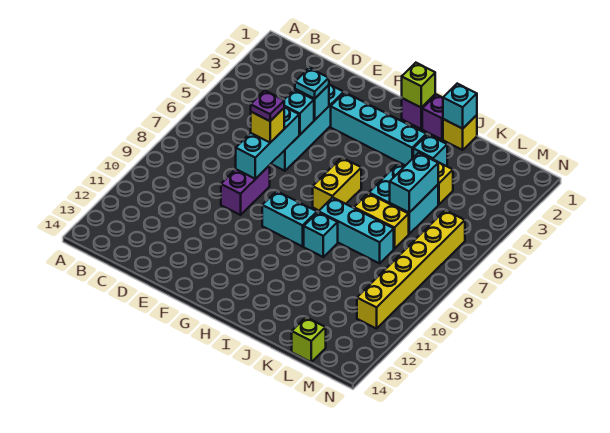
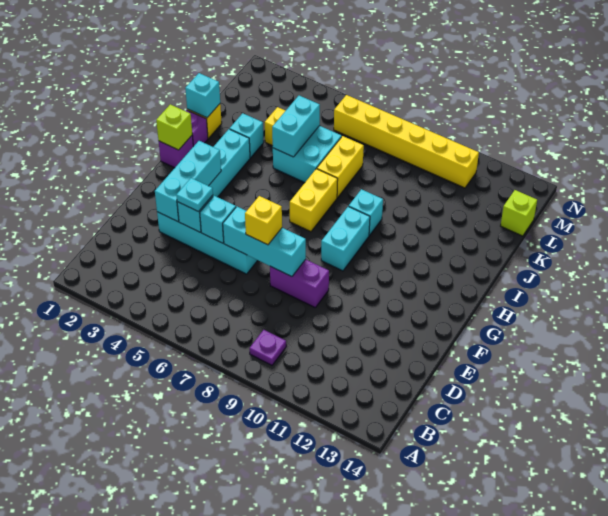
purple 1x1 plate [251,90,284,121] -> purple 1x1 plate moved to [249,330,286,365]
yellow 1x2 brick [313,158,361,210] -> yellow 1x2 brick turned to [290,169,338,232]
cyan 1x3 brick [319,197,394,263] -> cyan 1x3 brick moved to [155,141,221,222]
cyan 1x2 brick [390,153,438,213] -> cyan 1x2 brick turned to [272,96,320,157]

